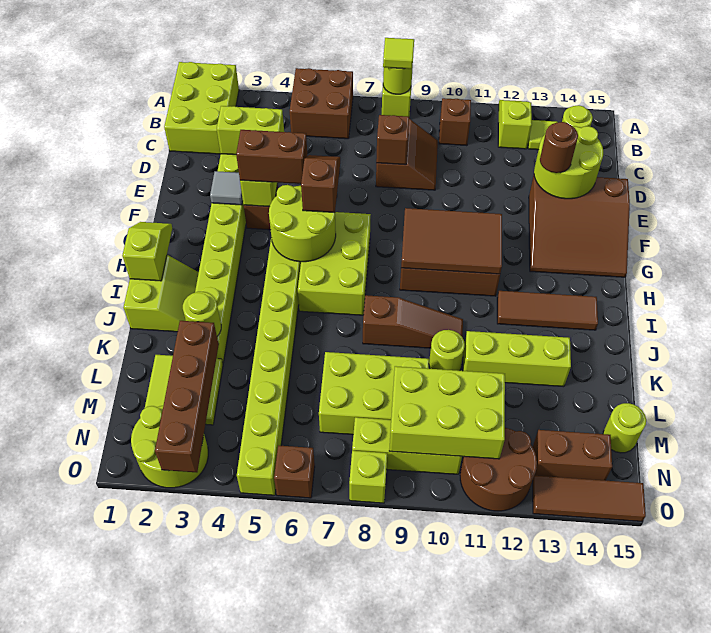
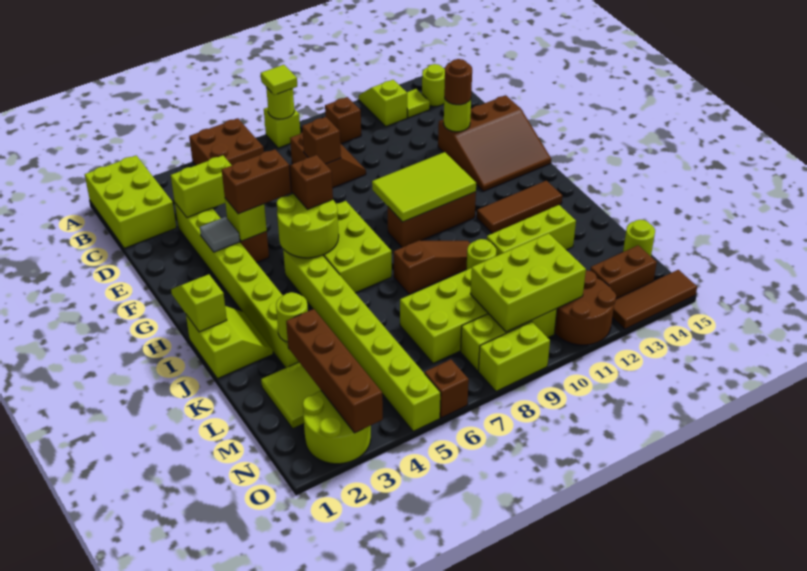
lime 2x2 round brick [534,126,603,199] -> lime 1x1 round brick [444,98,471,132]
brown 2x3 tile [401,208,502,274] -> lime 2x3 tile [372,152,476,222]
lime 1x1 brick [349,451,387,503] -> lime 1x2 brick [478,322,550,391]

